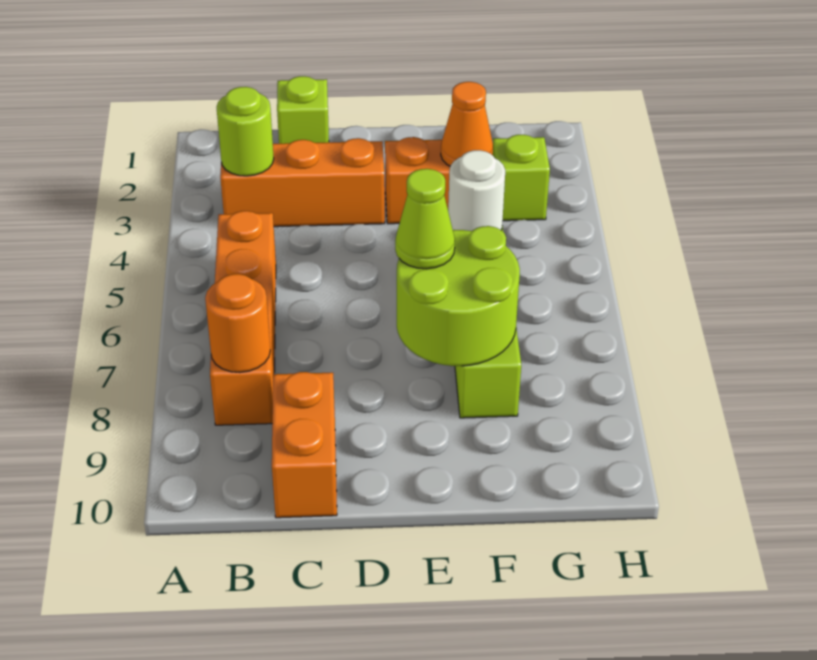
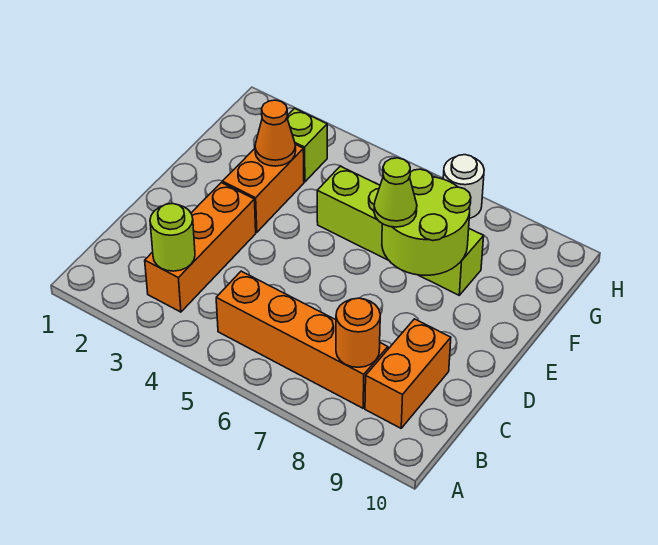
lime 1x1 brick [277,76,329,144] -> none
orange 1x2 brick [272,372,337,518] -> orange 1x2 brick turned to [365,319,451,428]
white 1x1 round brick [448,150,505,231] -> white 1x1 round brick moved to [443,155,484,219]

